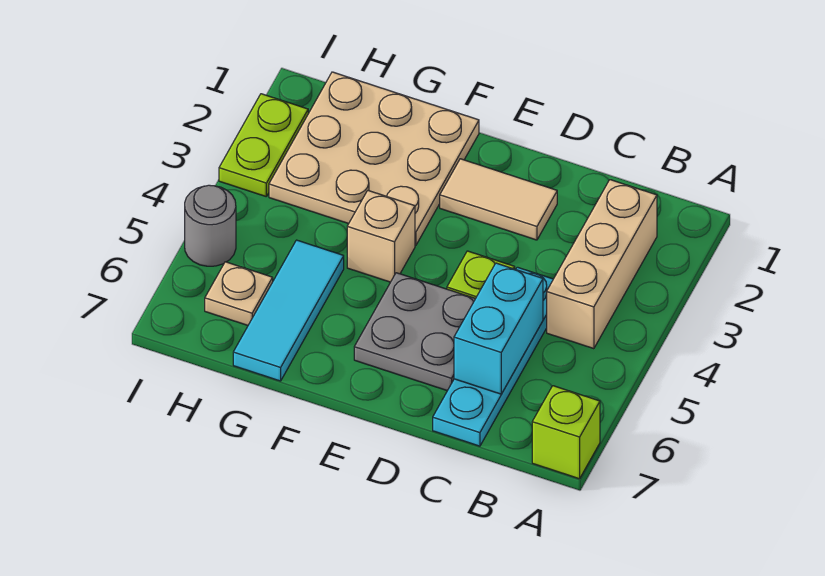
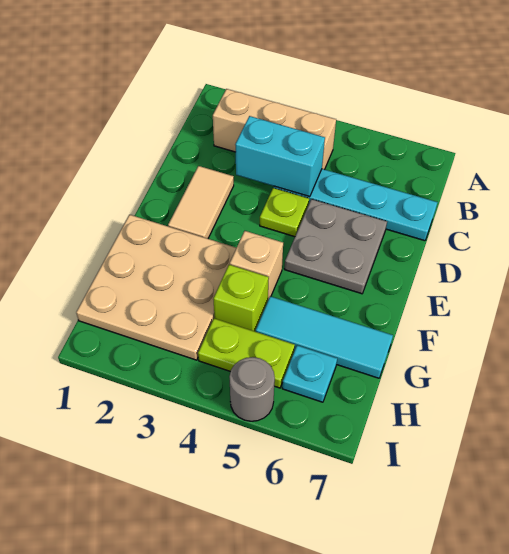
lime 1x1 brick [532,386,600,479] -> lime 1x1 brick moved to [213,265,269,332]
cyan 1x2 brick [454,263,543,394] -> cyan 1x2 brick moved to [235,116,325,197]
tan 1x1 plate [205,262,273,325] -> cyan 1x1 plate [282,345,337,402]
lime 1x2 plate [219,94,308,196] -> lime 1x2 plate moved to [198,318,295,388]

